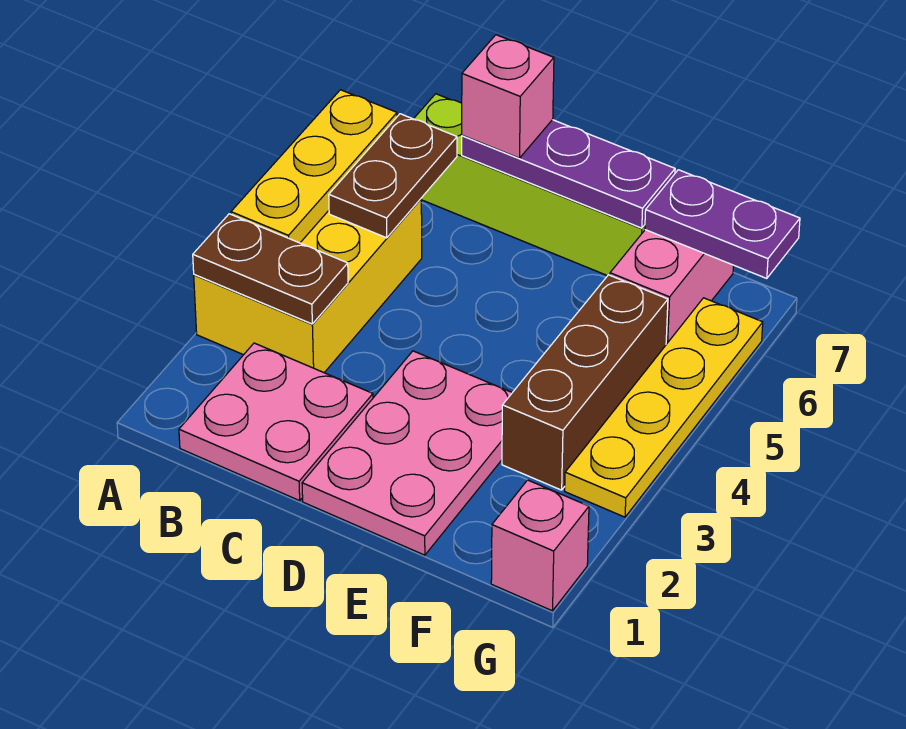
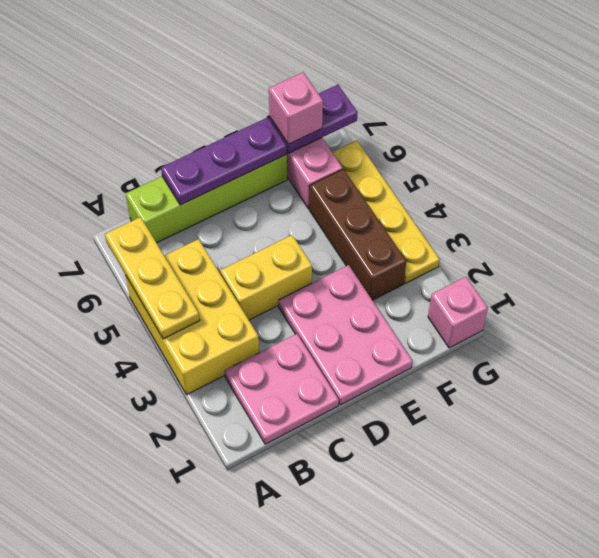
brown 1x2 plate [193,214,348,324] -> none
brown 1x2 plate [329,114,457,238] -> none
none -> yellow 1x2 brick [220,235,312,320]
pink 1x1 brick [462,35,554,158] -> pink 1x1 brick moved to [269,72,323,144]

